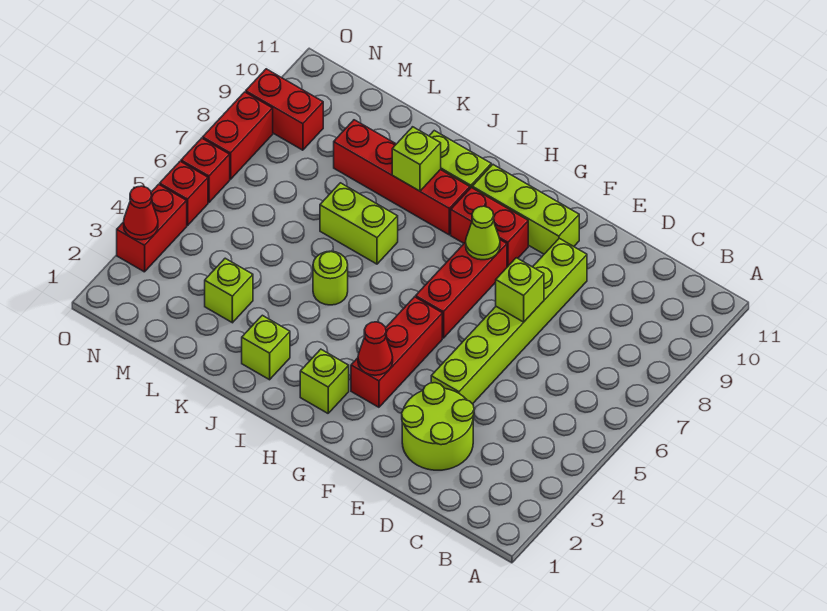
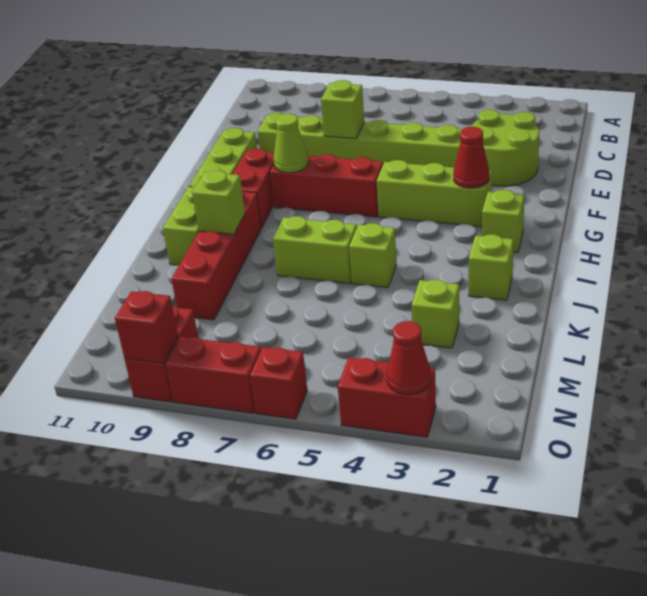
red 1x3 brick [351,297,442,407] -> lime 1x3 brick [377,160,492,227]
lime 1x1 round brick [313,251,348,305] -> lime 1x1 brick [349,223,396,288]
lime 1x2 brick [320,183,398,264] -> lime 1x2 brick turned to [273,216,357,284]
red 1x1 brick [160,161,208,226] -> red 1x1 brick moved to [115,291,178,363]

